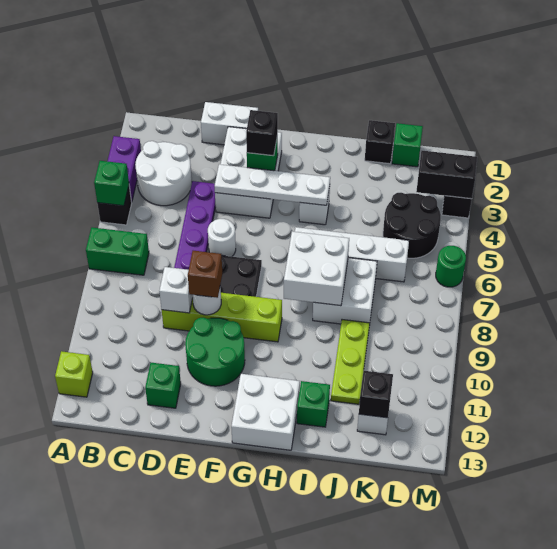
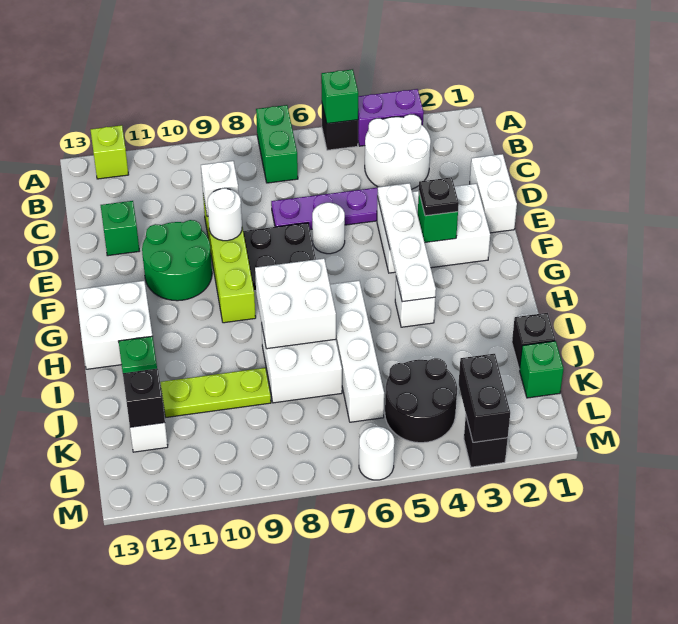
brown 1x1 brick [188,251,222,298] -> none
black 1x1 brick [246,110,278,156] -> black 1x1 plate [419,177,459,216]
green 1x1 round brick [436,246,466,287] -> white 1x1 round brick [359,427,394,480]

